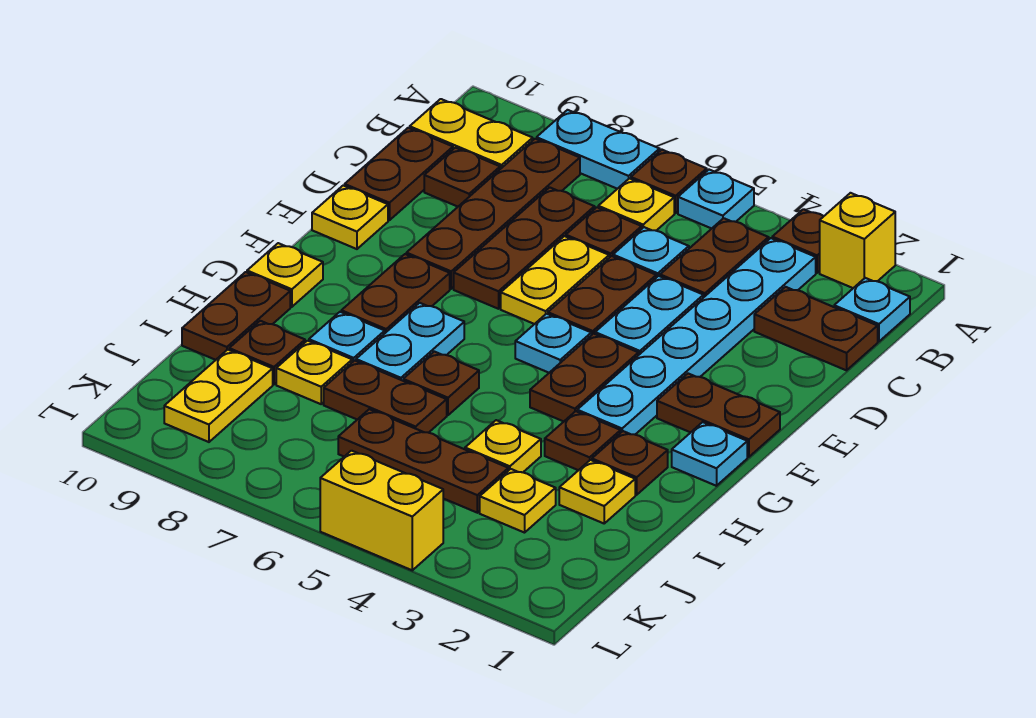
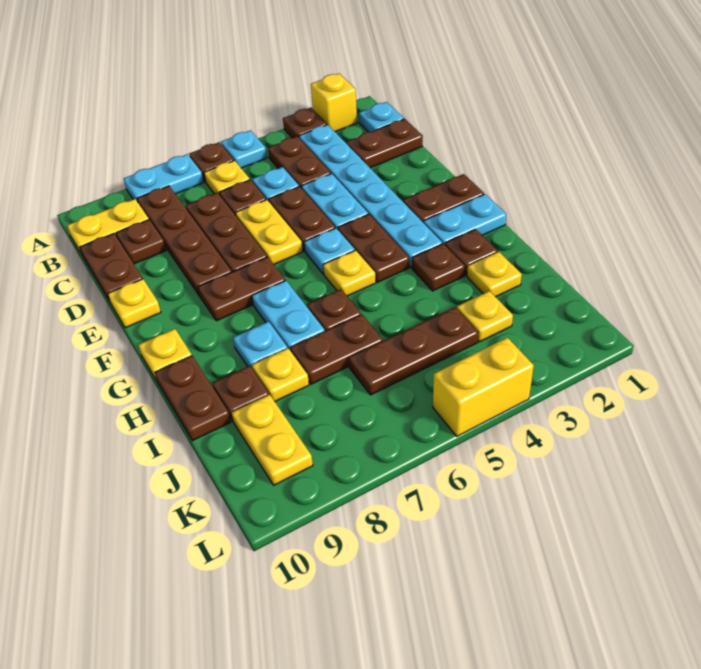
brown 1x2 plate [341,254,450,333] -> brown 1x2 plate turned to [198,257,285,321]
cyan 1x1 plate [672,422,747,486] -> cyan 1x2 plate [424,194,506,245]
yellow 1x1 plate [465,420,541,472] -> yellow 1x1 plate moved to [323,250,376,296]

